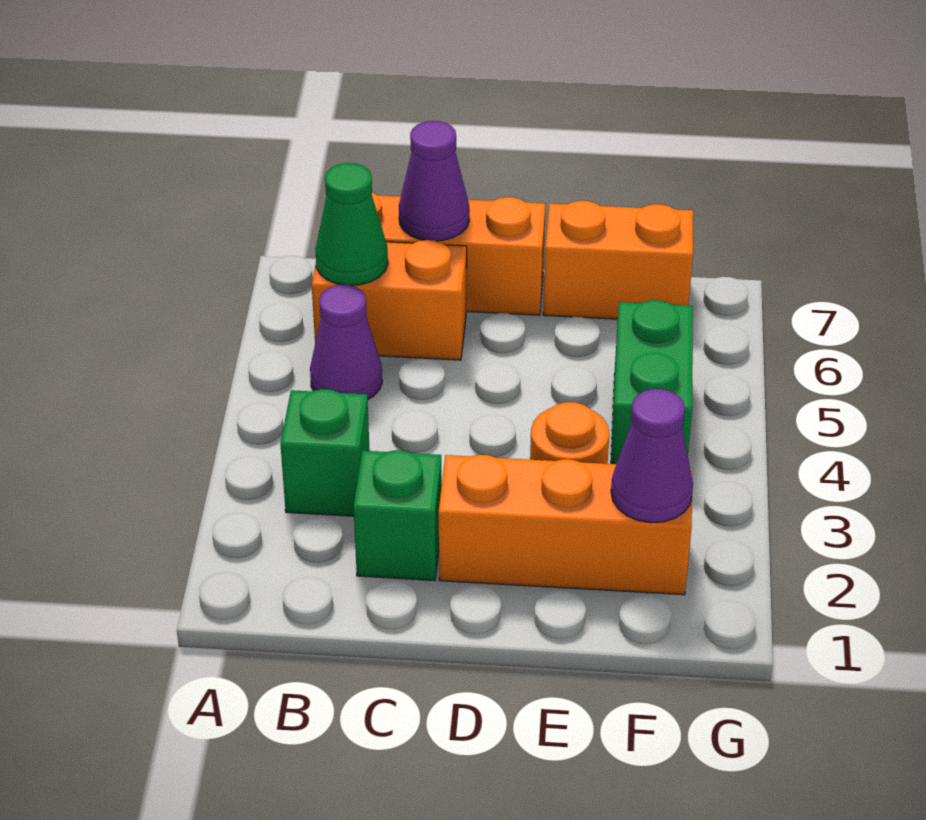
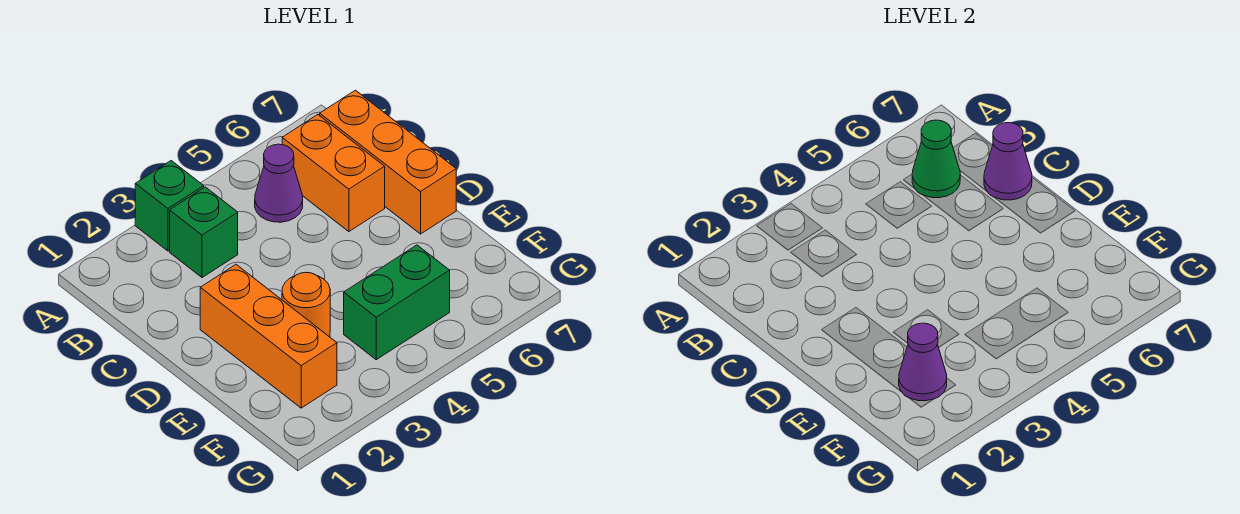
green 1x1 brick [354,450,442,580] -> green 1x1 brick moved to [135,161,204,251]
orange 1x2 brick [543,201,693,319] -> none

